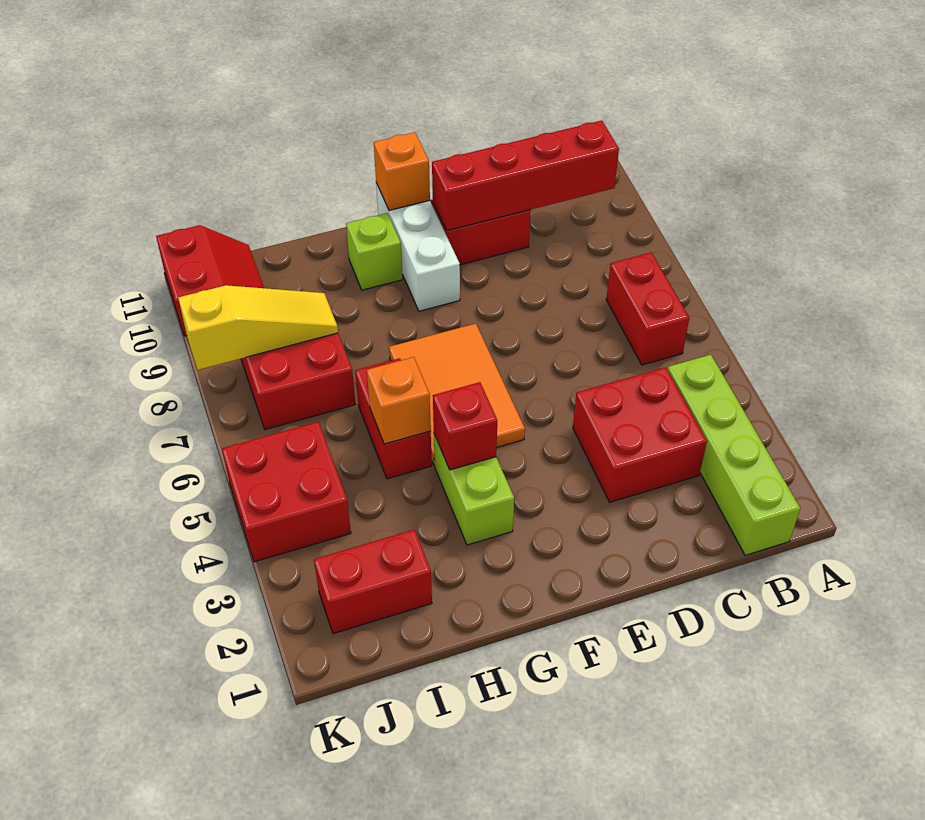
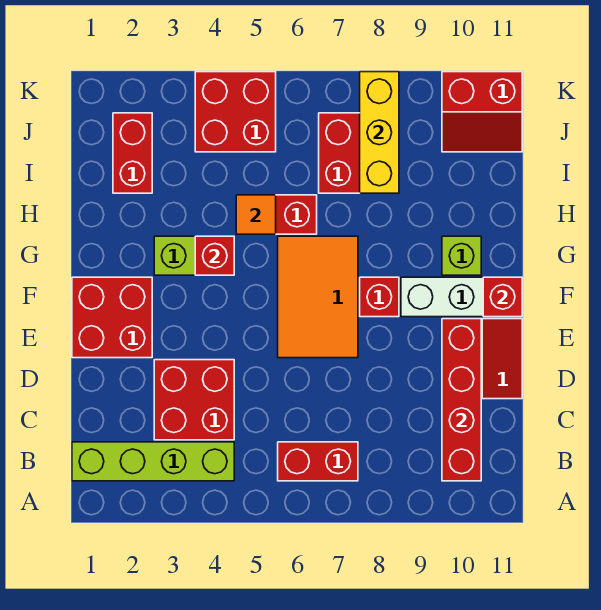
none -> red 2x2 brick [72,277,152,358]
orange 2x3 tile [389,324,525,465] -> orange 2x3 tile turned to [278,236,358,358]
none -> red 1x1 brick [360,277,399,317]
orange 1x1 brick [374,132,430,210] -> red 1x1 brick [483,277,522,317]
orange 1x1 brick [367,357,431,444] -> orange 1x1 tile [236,195,276,234]
yellow 1x3 slope [178,285,338,370] -> yellow 1x3 brick [360,72,399,193]

